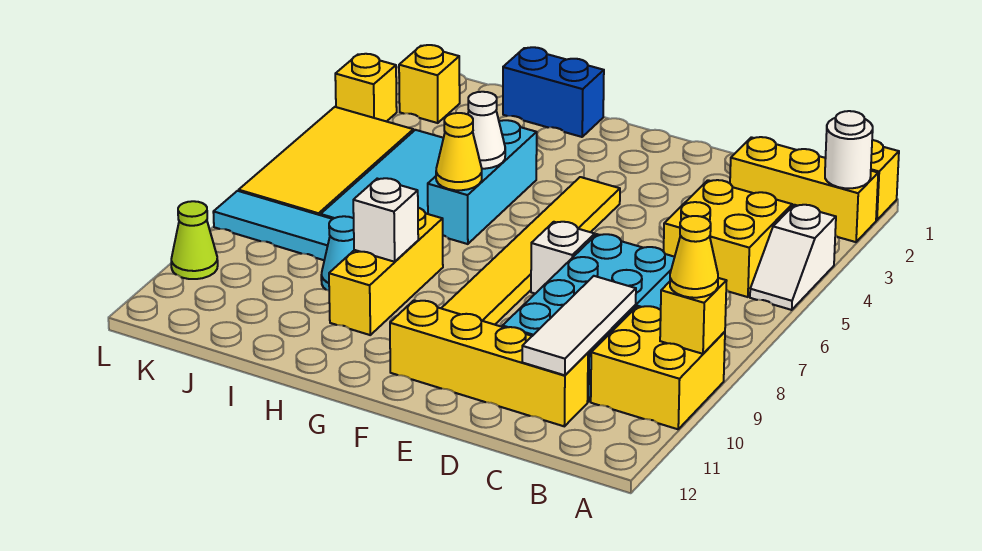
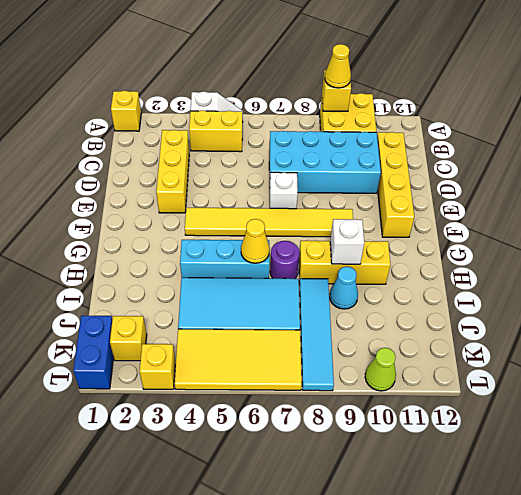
yellow 1x3 brick [730,137,878,242] -> yellow 1x3 brick moved to [156,130,189,213]
white 1x1 round brick [825,111,873,188] -> none
yellow 2x2 brick [663,180,792,297] -> yellow 1x2 brick [189,110,242,152]
white 1x3 tile [522,276,636,375] -> none
blue 1x2 brick [503,47,604,137] -> blue 1x2 brick moved to [73,316,114,389]
white 1x1 cone [468,92,505,169] -> none
none -> purple 1x1 round brick [270,241,299,279]

